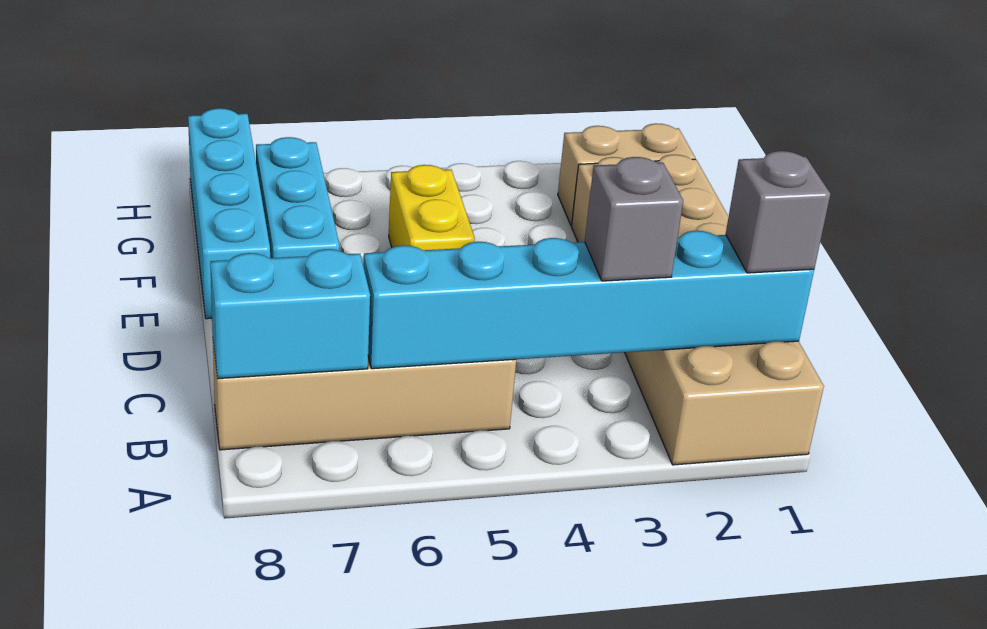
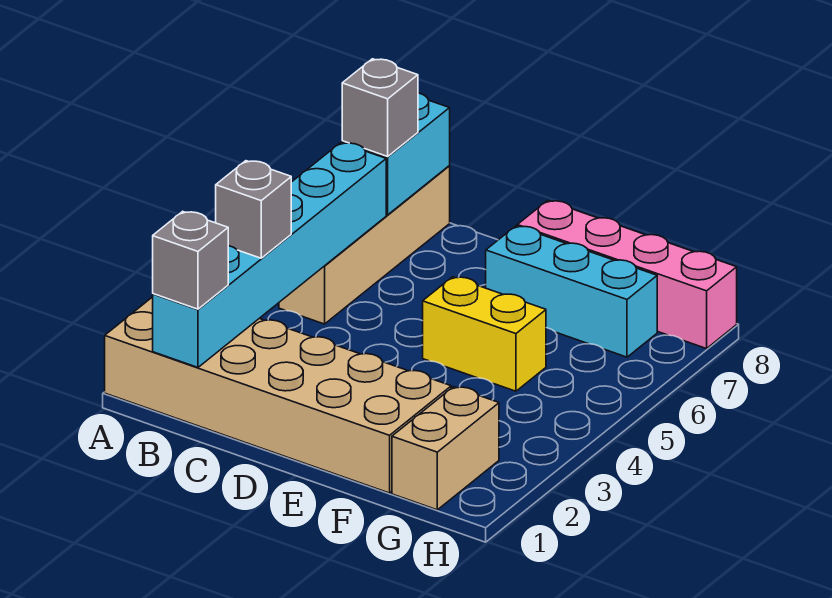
none -> grey 1x1 brick [342,59,418,156]
cyan 1x4 brick [188,108,270,319] -> pink 1x4 brick [517,200,737,349]

